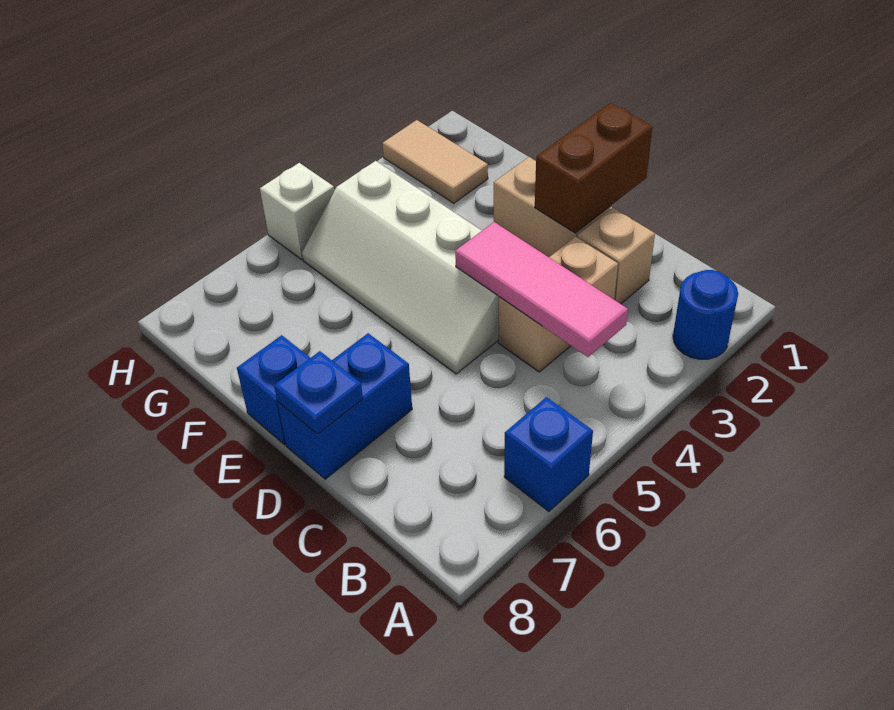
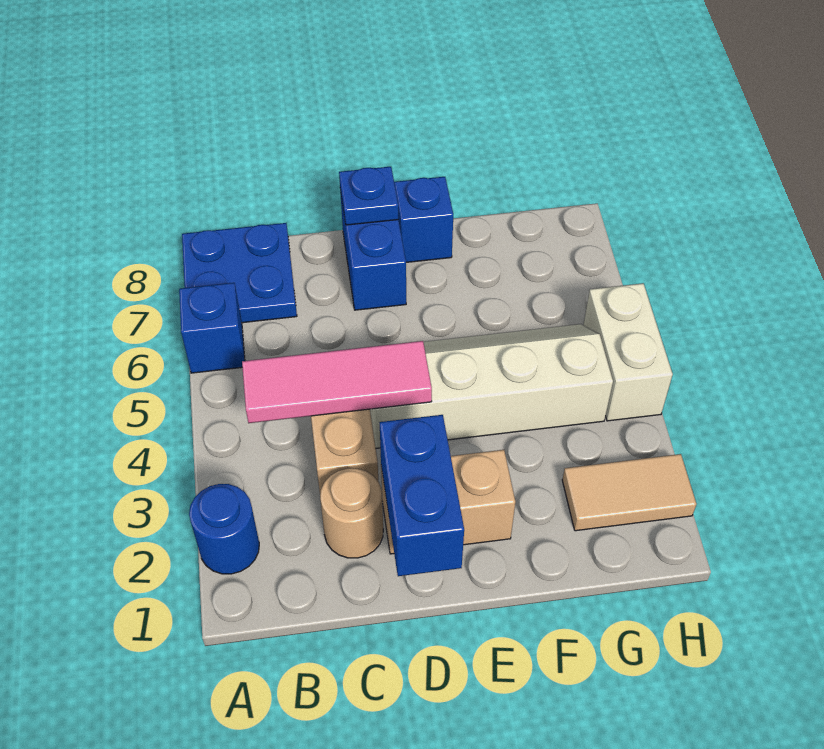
none -> blue 2x2 plate [182,223,297,323]
tan 1x1 brick [577,208,655,304] -> tan 1x1 round brick [320,468,383,558]
brown 1x2 brick [535,103,652,233] -> blue 1x2 brick [380,415,464,576]
white 1x1 brick [260,163,334,259] -> white 1x2 brick [583,283,673,421]

